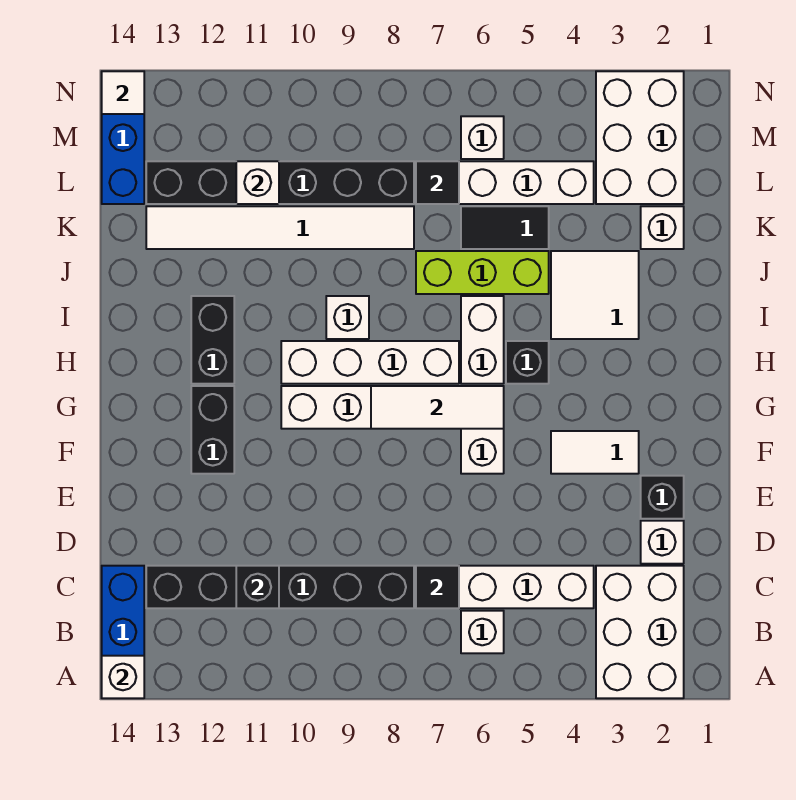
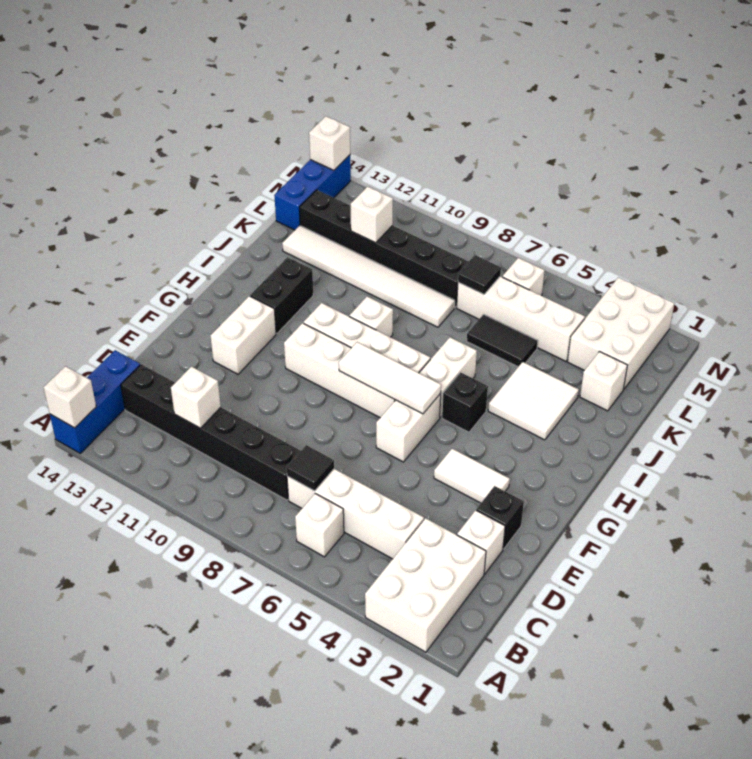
black 1x1 brick [236,566,279,608] -> white 1x1 brick [171,367,221,428]
black 1x2 brick [191,386,234,474] -> white 1x2 brick [211,296,276,374]
lime 1x3 brick [416,251,549,294] -> none
white 1x1 tile [102,71,144,114] -> white 1x1 brick [309,116,350,170]

